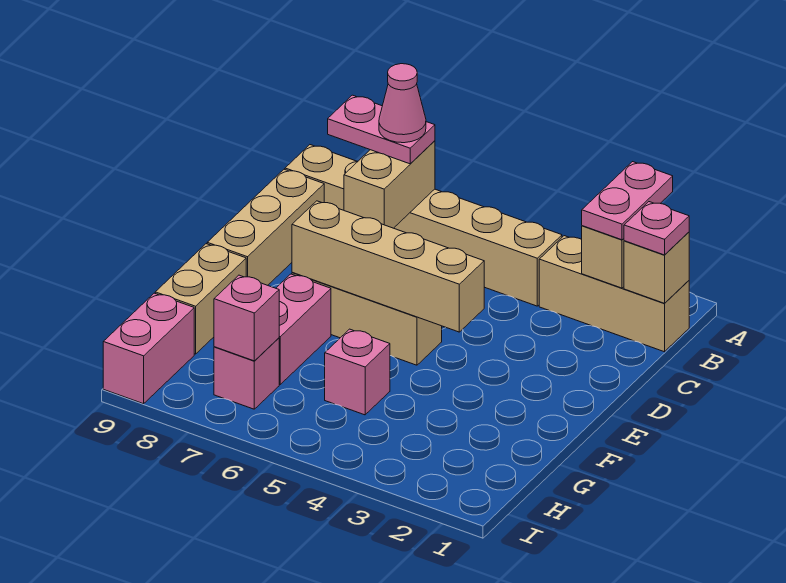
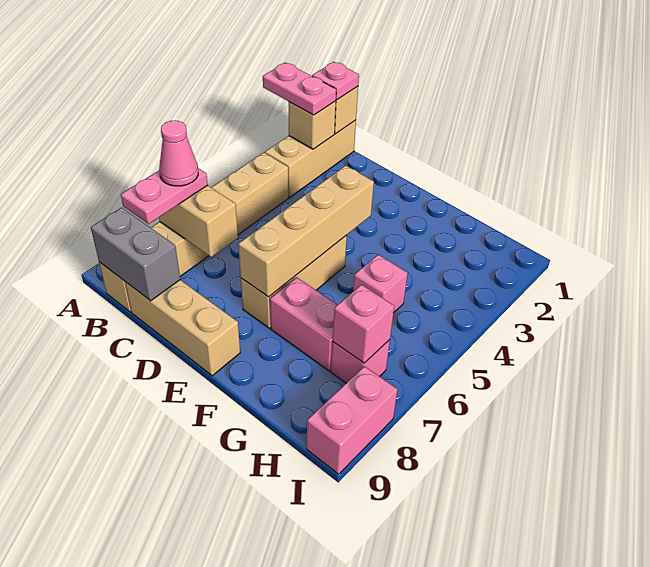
none -> grey 1x2 brick [91,208,180,301]
tan 1x2 brick [155,244,246,354] -> none
pink 1x2 brick [103,293,194,404] -> pink 1x2 brick turned to [307,366,398,474]

